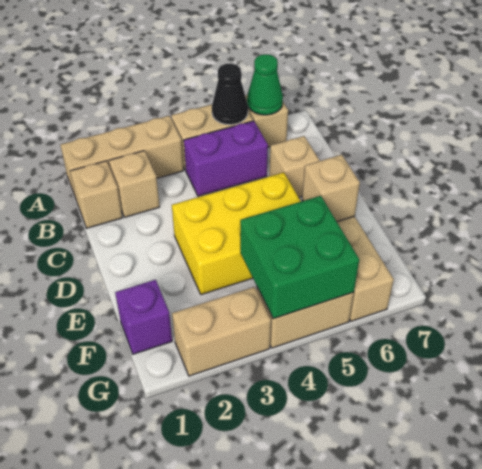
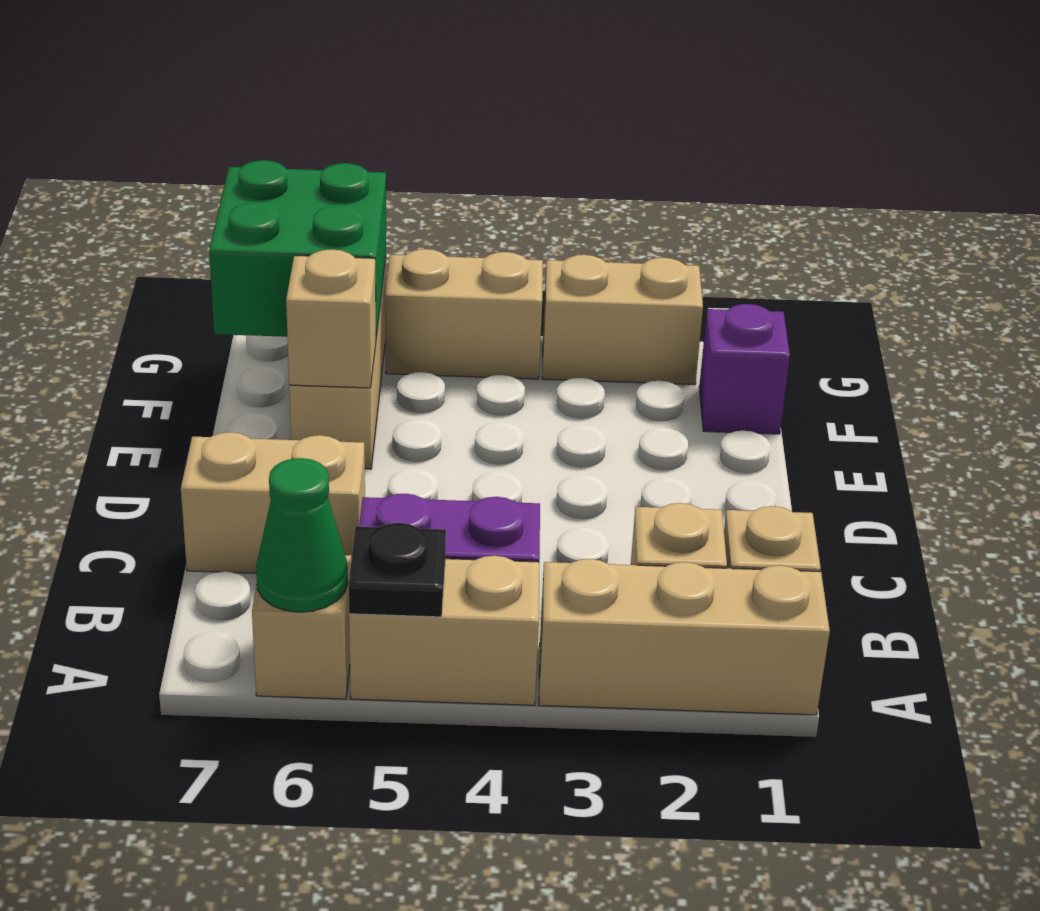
black 1x1 cone [212,64,248,125] -> black 1x1 plate [349,523,446,617]
tan 1x1 brick [269,136,320,197] -> tan 1x2 brick [181,432,365,573]
yellow 2x3 brick [172,172,301,295] -> none
green 2x2 brick [240,196,359,319] -> green 2x2 brick moved to [209,160,386,337]

